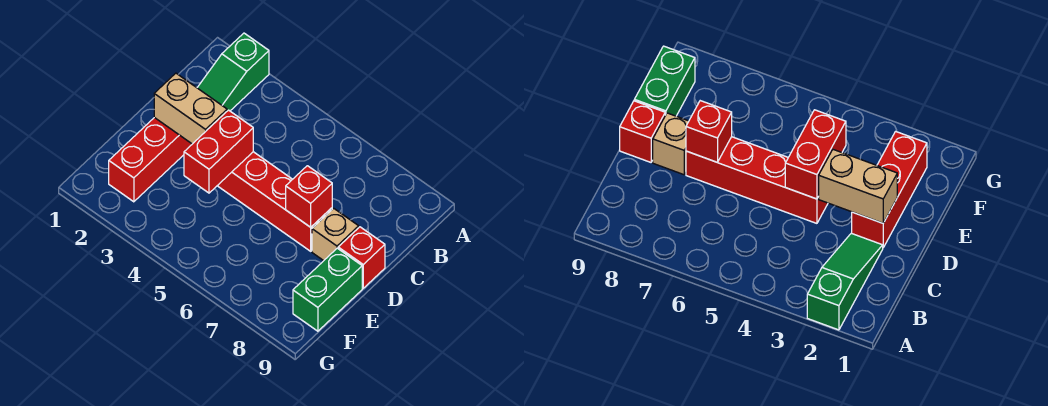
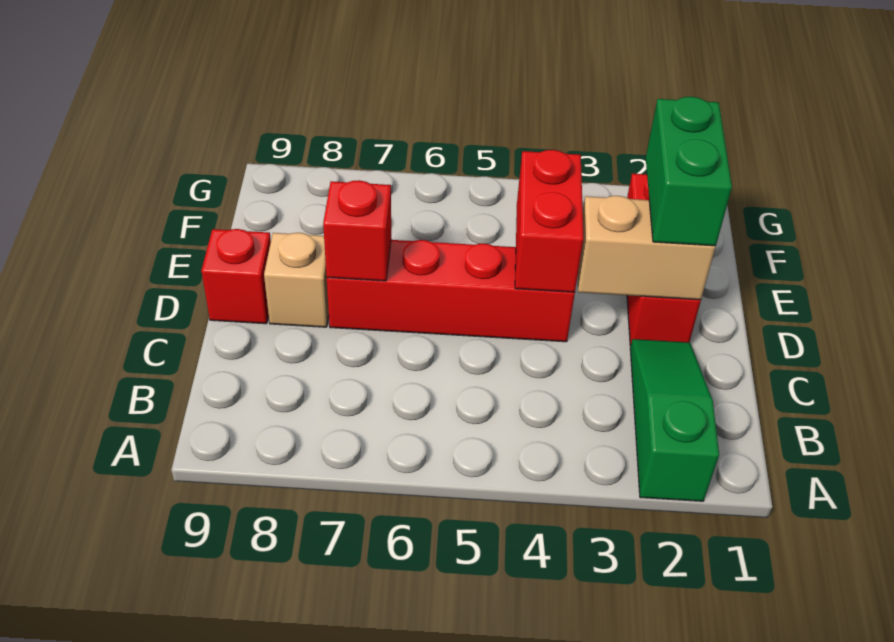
green 1x2 brick [293,248,362,331] -> green 1x2 brick moved to [646,97,732,246]

